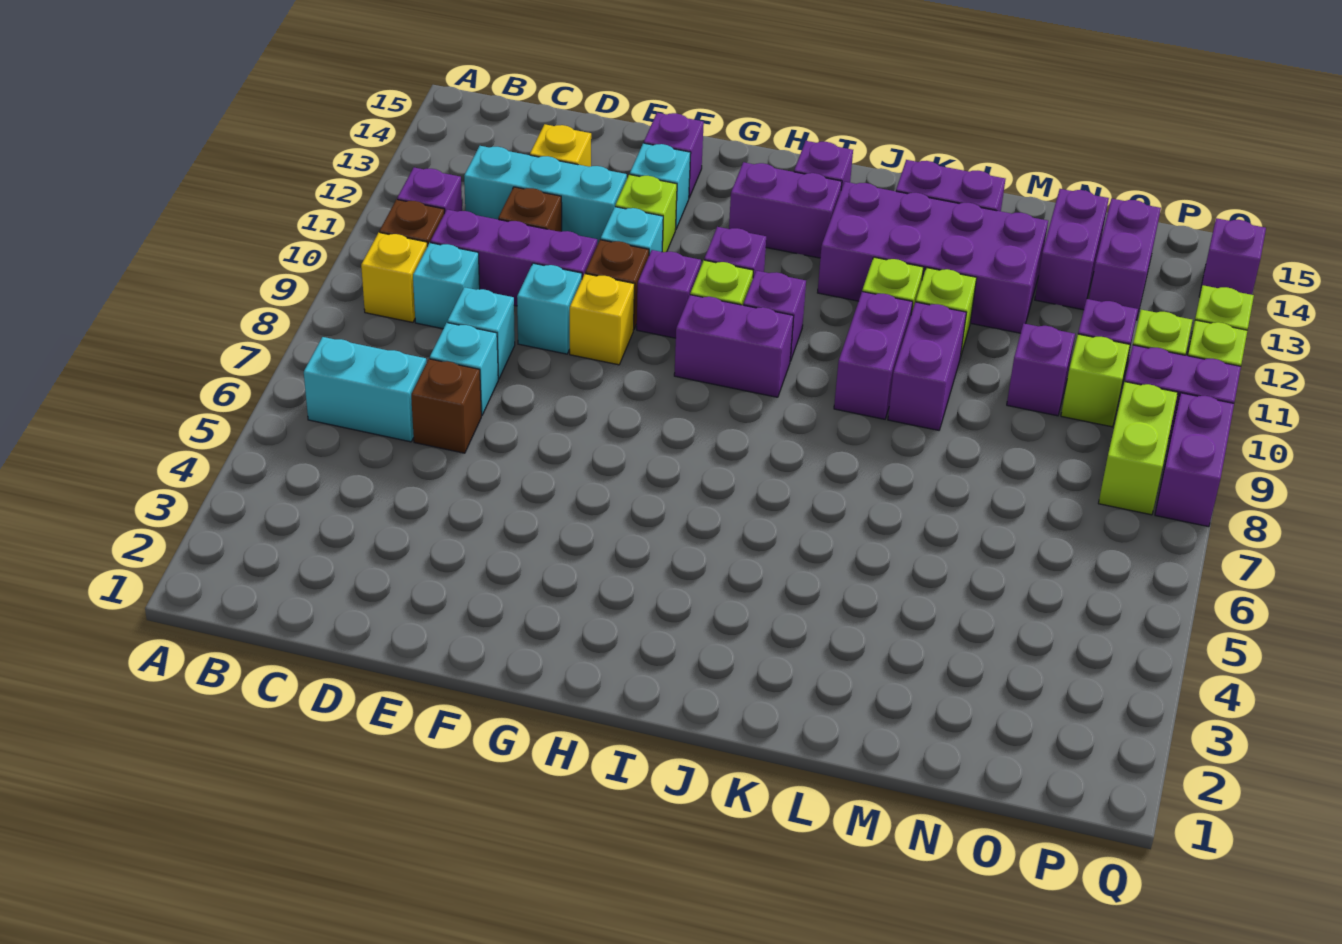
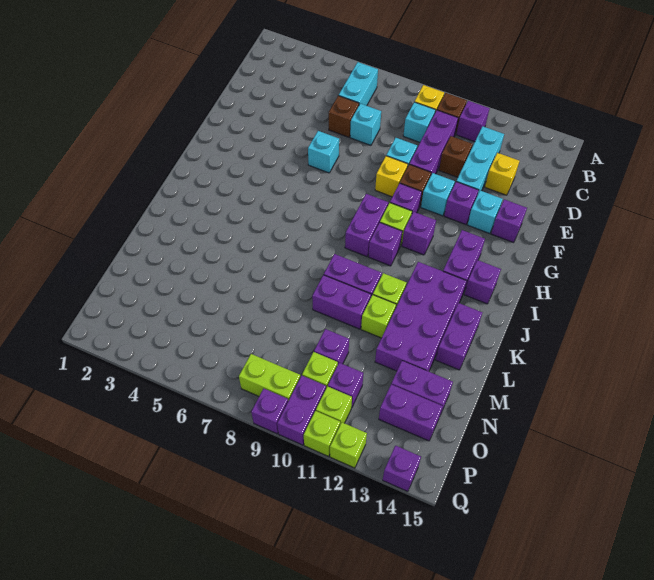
cyan 1x1 brick [447,287,515,379] -> cyan 1x1 brick moved to [308,131,339,173]
lime 1x1 brick [615,174,677,252] -> purple 1x1 brick [444,182,479,225]
purple 1x2 brick [1155,393,1234,527] -> purple 1x1 brick [251,389,288,434]

